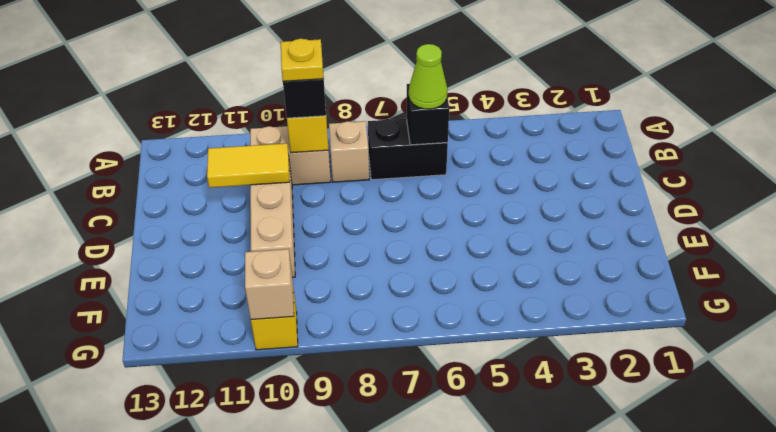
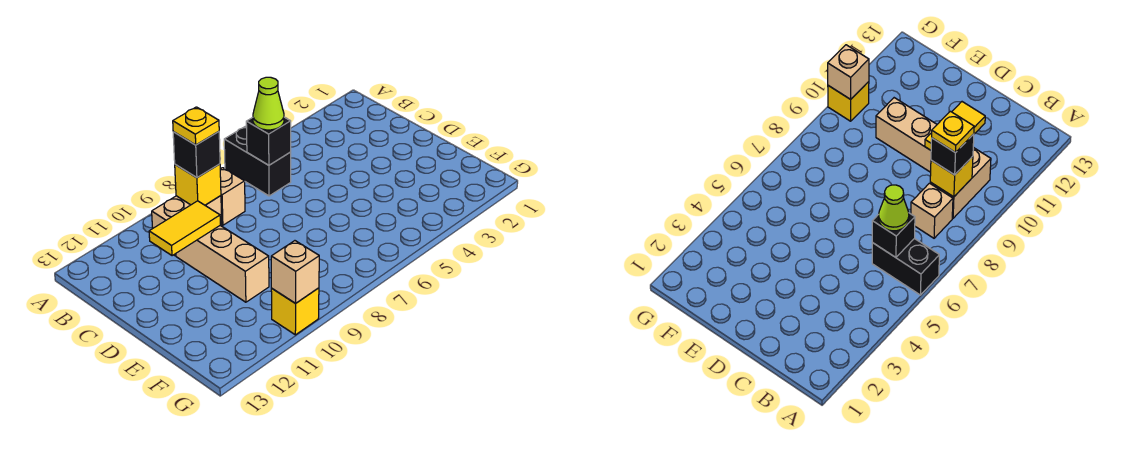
black 1x2 brick [368,119,448,180] -> black 1x2 brick turned to [224,126,291,196]

